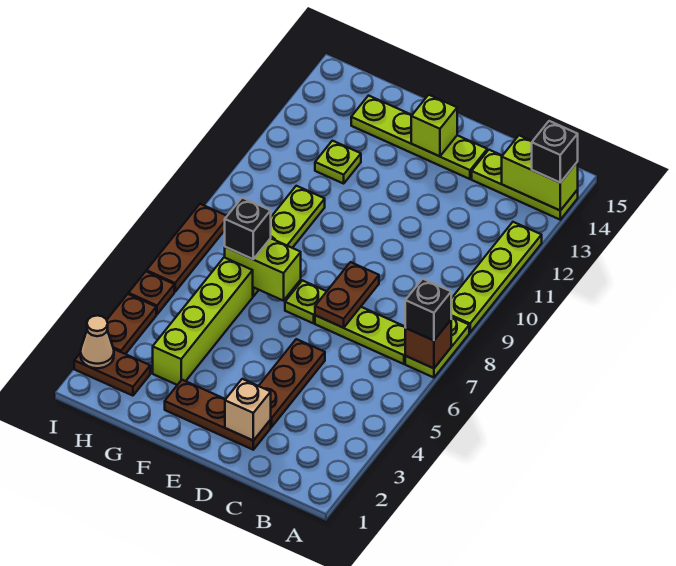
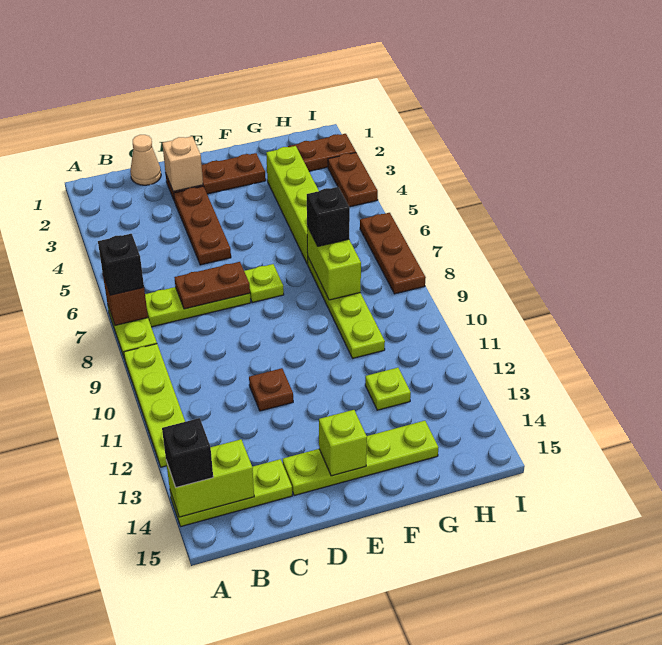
brown 1x2 plate [315,262,379,328] -> brown 1x2 plate turned to [174,262,250,309]
lime 1x2 brick [225,238,301,301] -> lime 1x2 brick turned to [307,226,361,300]
tan 1x1 cone [81,315,114,368] -> tan 1x1 cone moved to [130,135,161,185]
brown 1x1 plate [129,272,174,314] -> brown 1x1 plate moved to [249,368,293,411]

